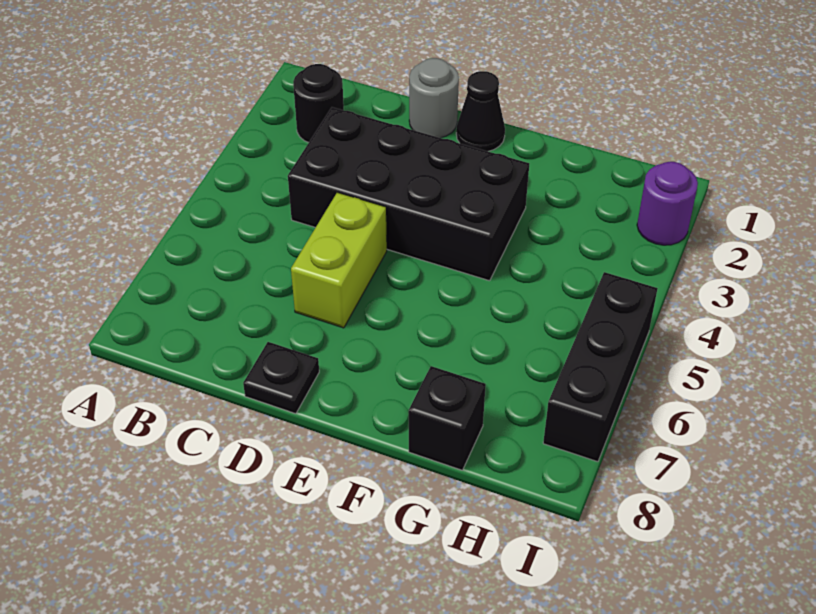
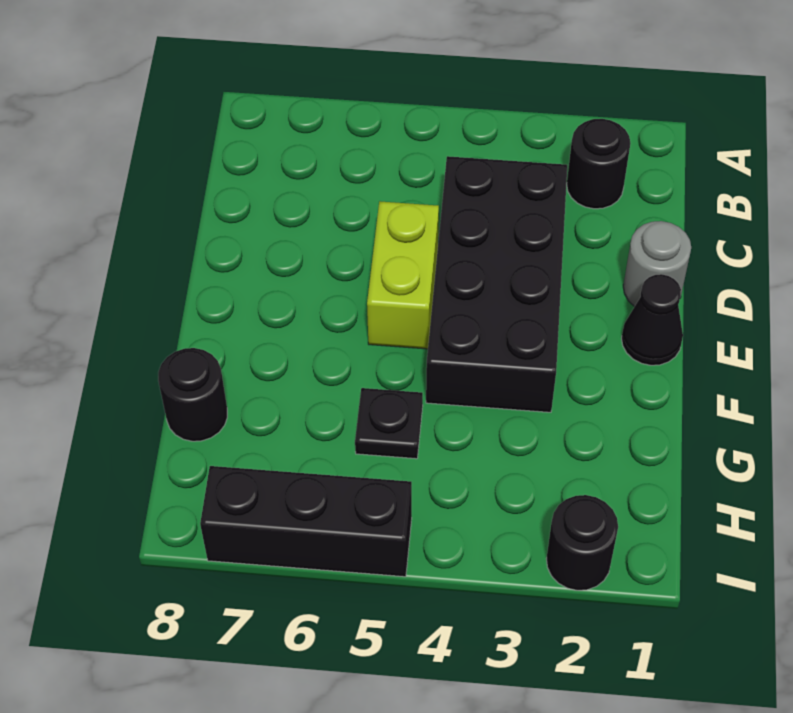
lime 1x2 brick [291,192,387,328] -> lime 1x2 brick turned to [367,201,439,349]
black 1x1 plate [243,342,319,414] -> black 1x1 plate moved to [355,388,423,459]
black 1x1 brick [409,366,486,470] -> black 1x1 round brick [158,348,227,441]
purple 1x1 round brick [637,162,698,245] -> black 1x1 round brick [546,495,618,590]

